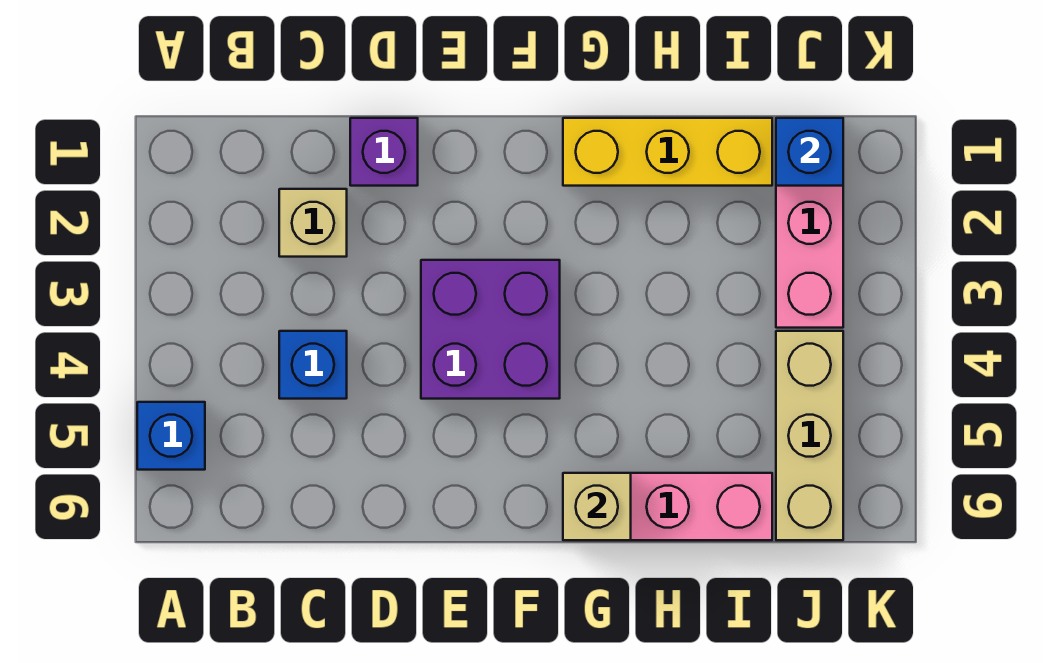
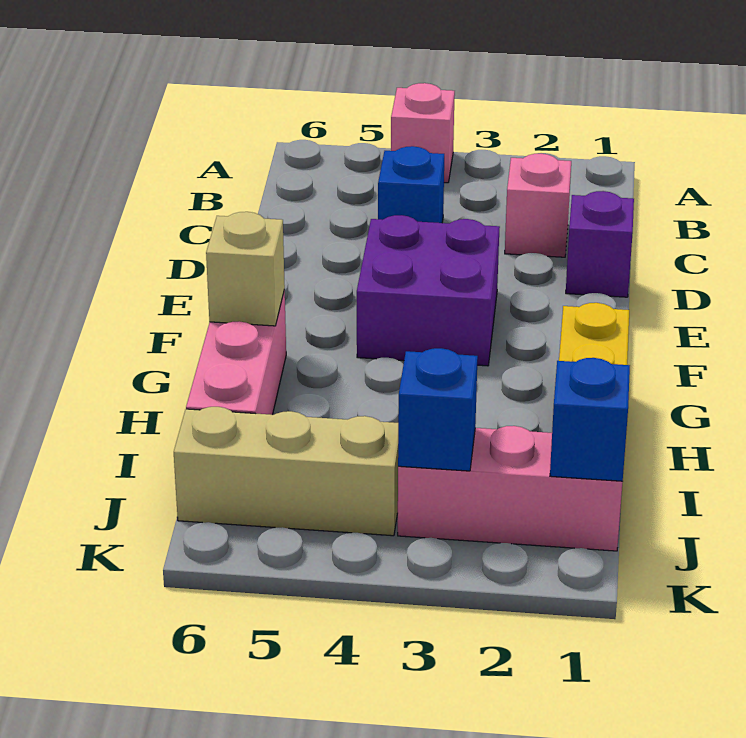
none -> pink 1x1 brick [391,83,455,183]
blue 1x1 brick [137,402,205,470] -> blue 1x1 brick moved to [398,348,478,471]
tan 1x1 brick [279,189,347,257] -> pink 1x1 brick [505,154,571,257]

